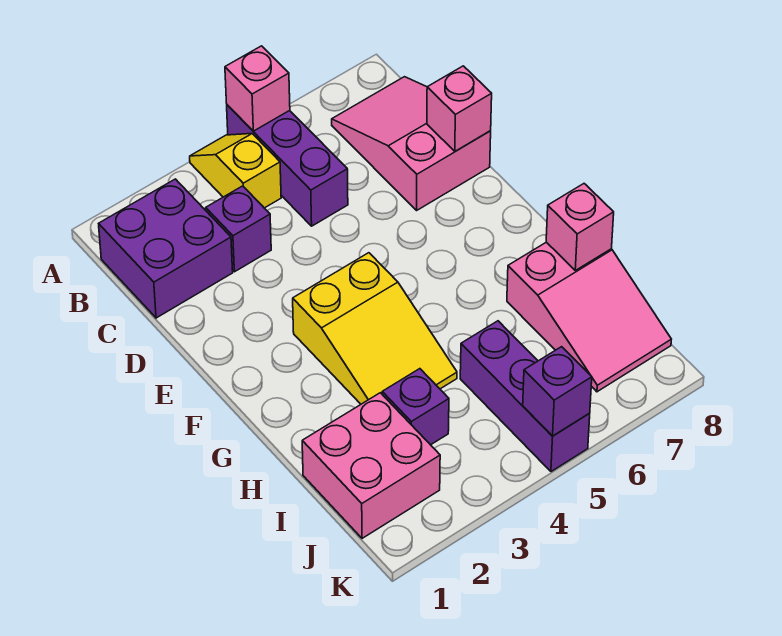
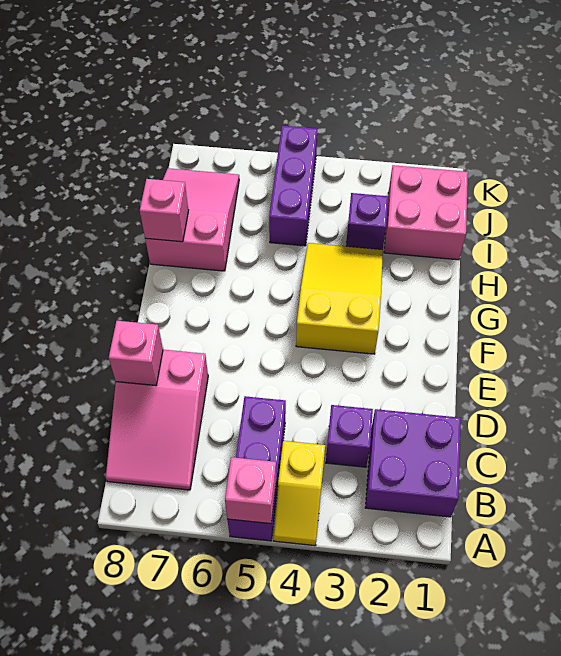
purple 1x1 brick [523,347,592,436] -> none

